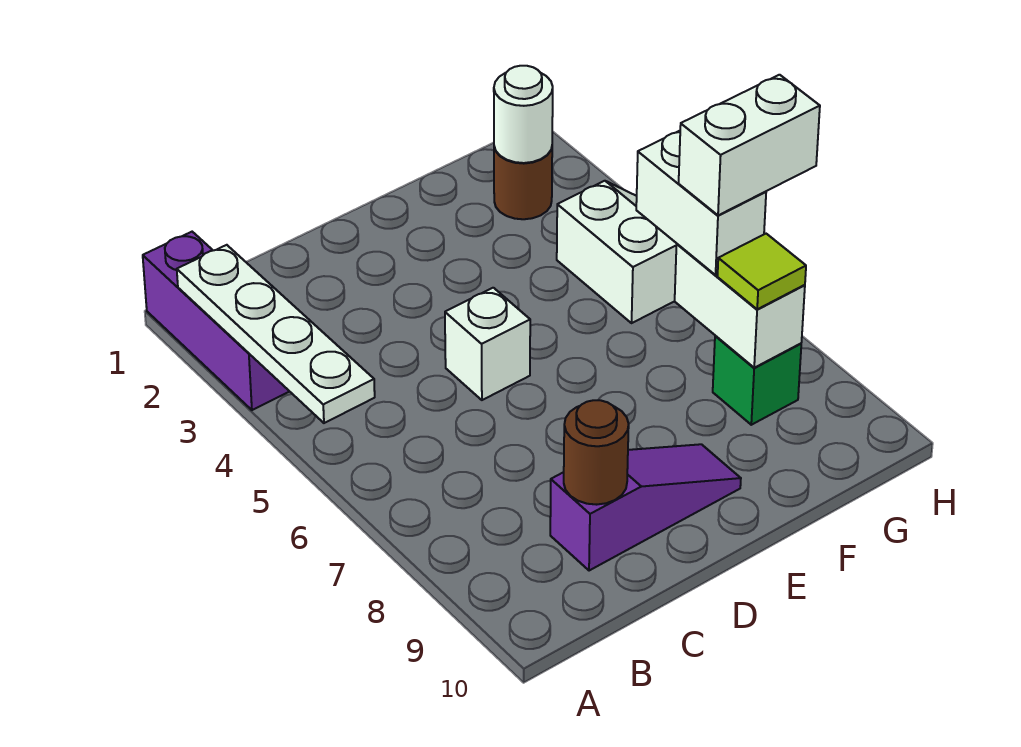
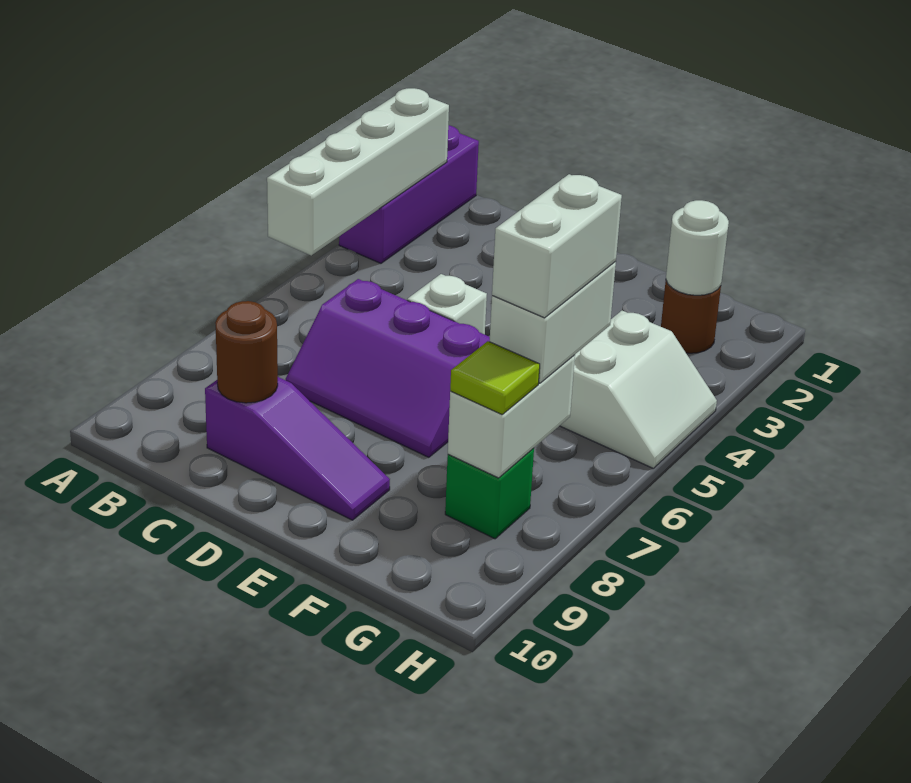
white 1x4 plate [177,245,375,423] -> white 1x4 brick [267,88,449,255]
none -> purple 2x3 slope [286,279,490,457]
white 1x2 brick [679,75,820,215] -> white 1x2 brick turned to [492,174,622,318]

